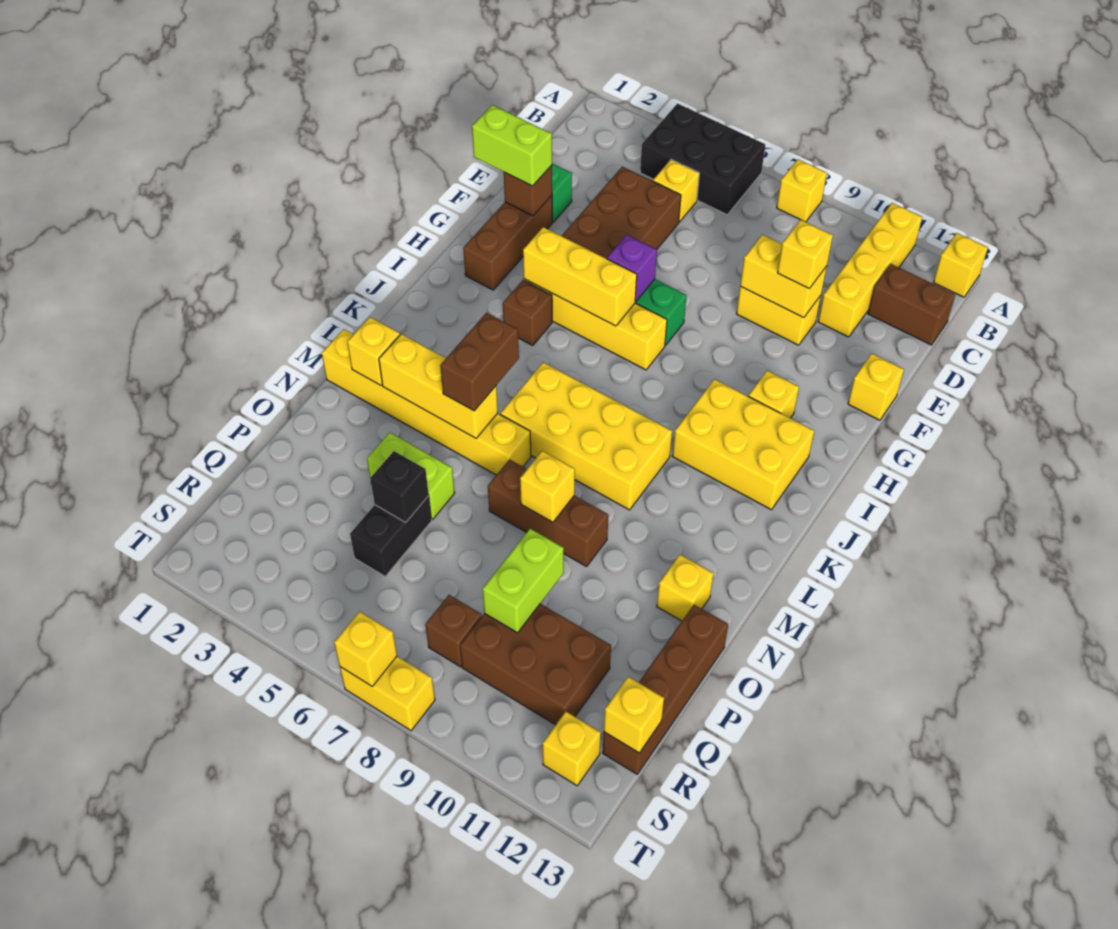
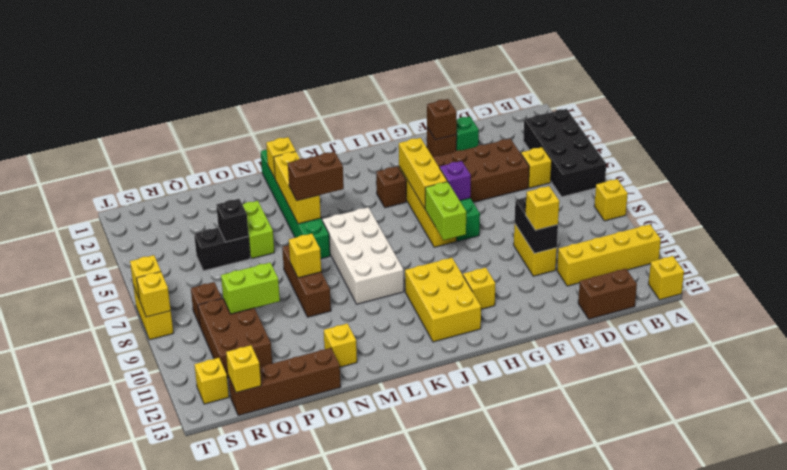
black 2x3 brick [640,104,765,215] -> black 2x4 brick [523,109,606,197]
brown 1x2 brick [868,264,955,345] -> brown 1x2 brick turned to [578,269,637,319]
yellow 1x2 brick [740,235,827,318] -> black 1x2 brick [515,197,558,254]
lime 1x2 brick [472,105,552,186] -> lime 1x2 brick moved to [425,182,466,240]
brown 1x3 brick [463,196,552,290] -> brown 1x1 brick [427,127,457,157]
yellow 1x1 brick [848,353,904,420] -> yellow 1x1 brick moved to [137,272,171,317]
yellow 2x4 brick [500,362,672,510] -> white 2x4 brick [322,207,404,304]
yellow 1x6 brick [322,329,531,475] -> green 1x6 brick [261,150,330,259]

